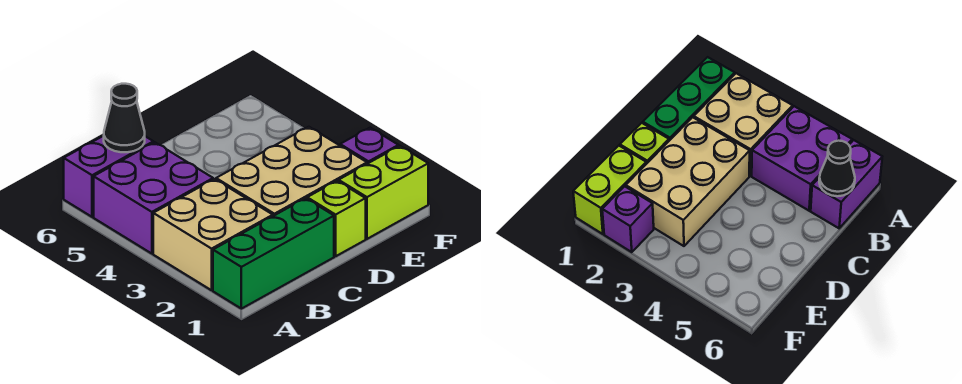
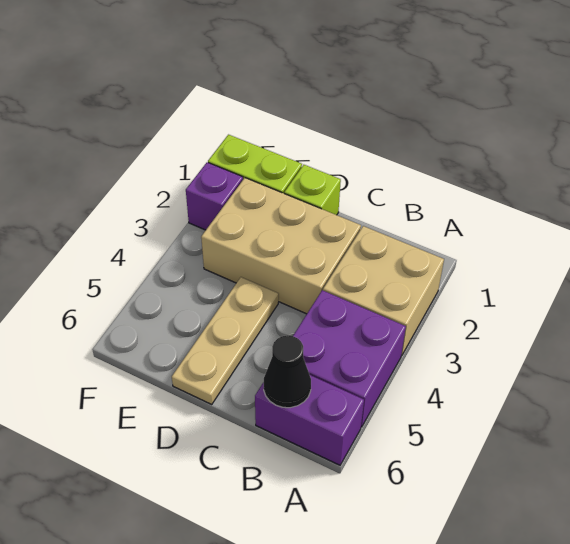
green 1x3 brick [213,198,334,309] -> none
none -> tan 1x3 plate [172,277,279,404]

